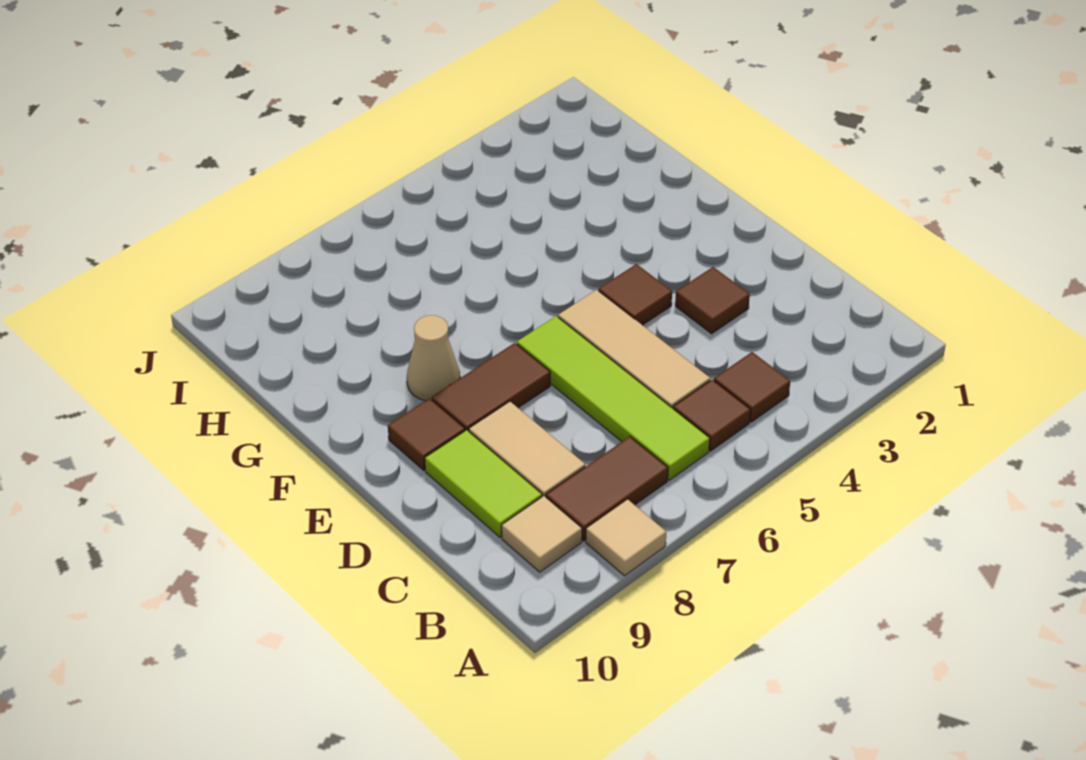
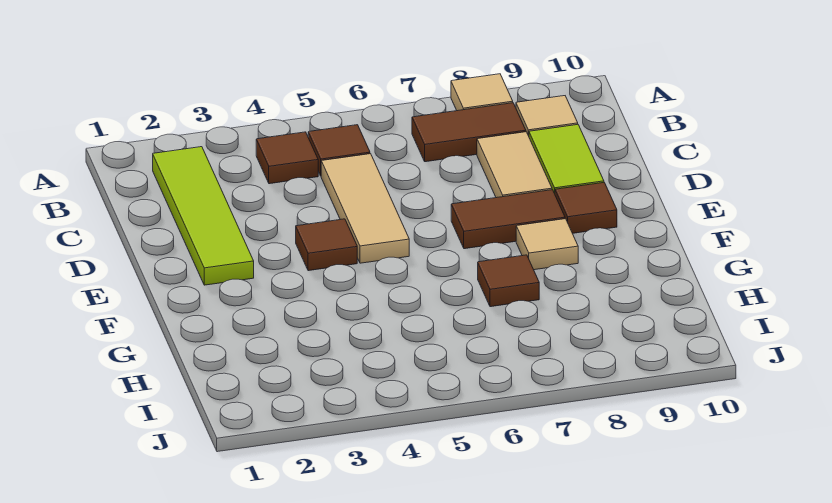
lime 1x4 tile [517,316,710,480] -> lime 1x4 tile moved to [153,147,254,285]
brown 1x1 tile [675,267,750,334] -> brown 1x1 tile moved to [478,255,539,307]
tan 1x1 cone [407,315,460,401] -> tan 1x1 tile [516,219,578,270]

